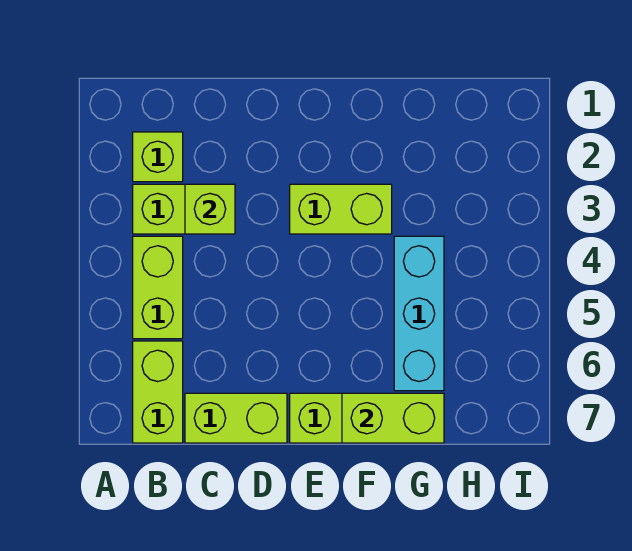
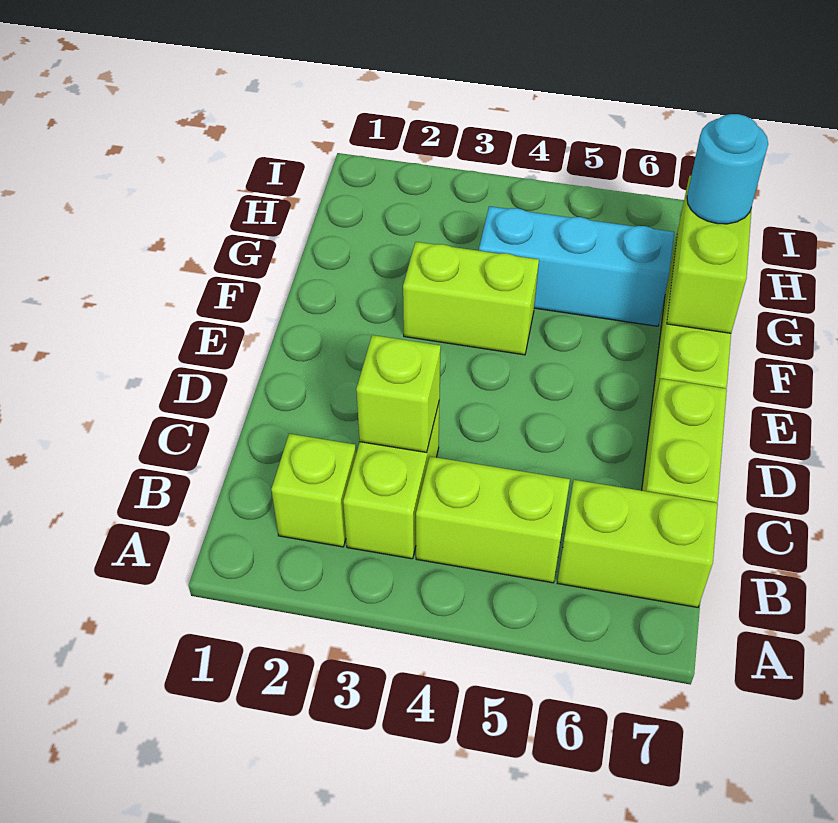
lime 1x2 brick [290,184,392,234] -> lime 1x2 brick turned to [403,242,539,355]
none -> cyan 1x1 round brick [687,114,768,224]

